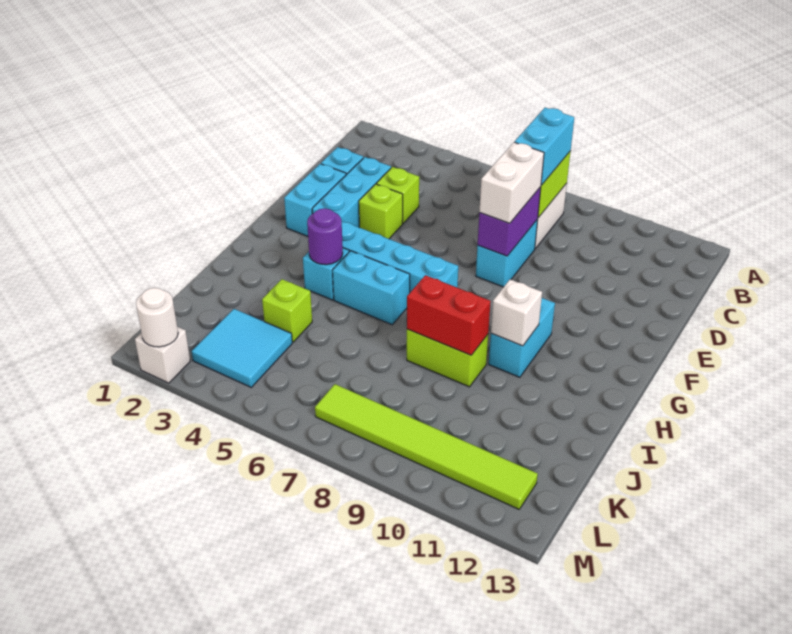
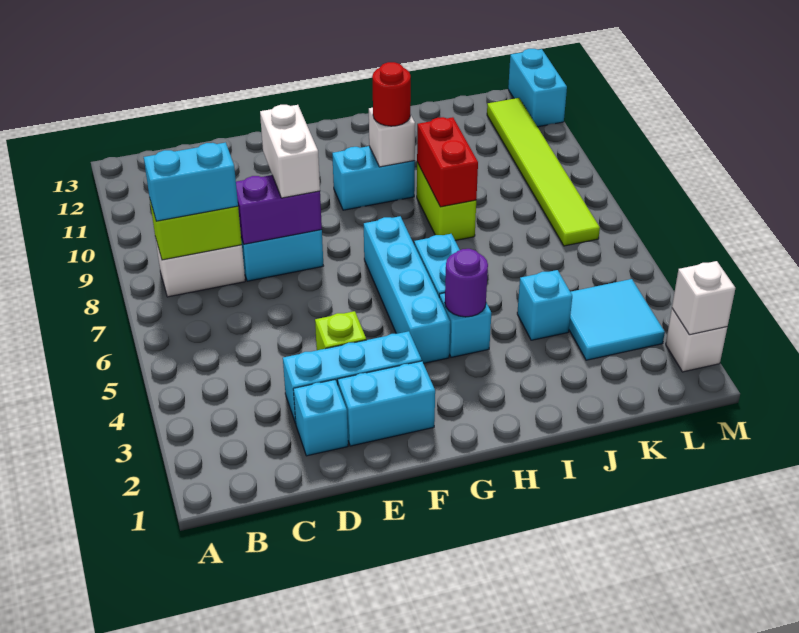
lime 1x1 brick [376,167,419,223] -> none
white 1x2 brick [479,142,544,223] -> white 1x2 brick turned to [260,105,320,198]
none -> red 1x1 round brick [372,62,411,126]
lime 1x1 brick [262,279,312,342] -> cyan 1x1 brick [517,270,572,340]
white 1x1 round brick [136,288,178,347] -> white 1x1 brick [672,261,735,335]
none -> cyan 1x2 brick [508,49,567,127]

